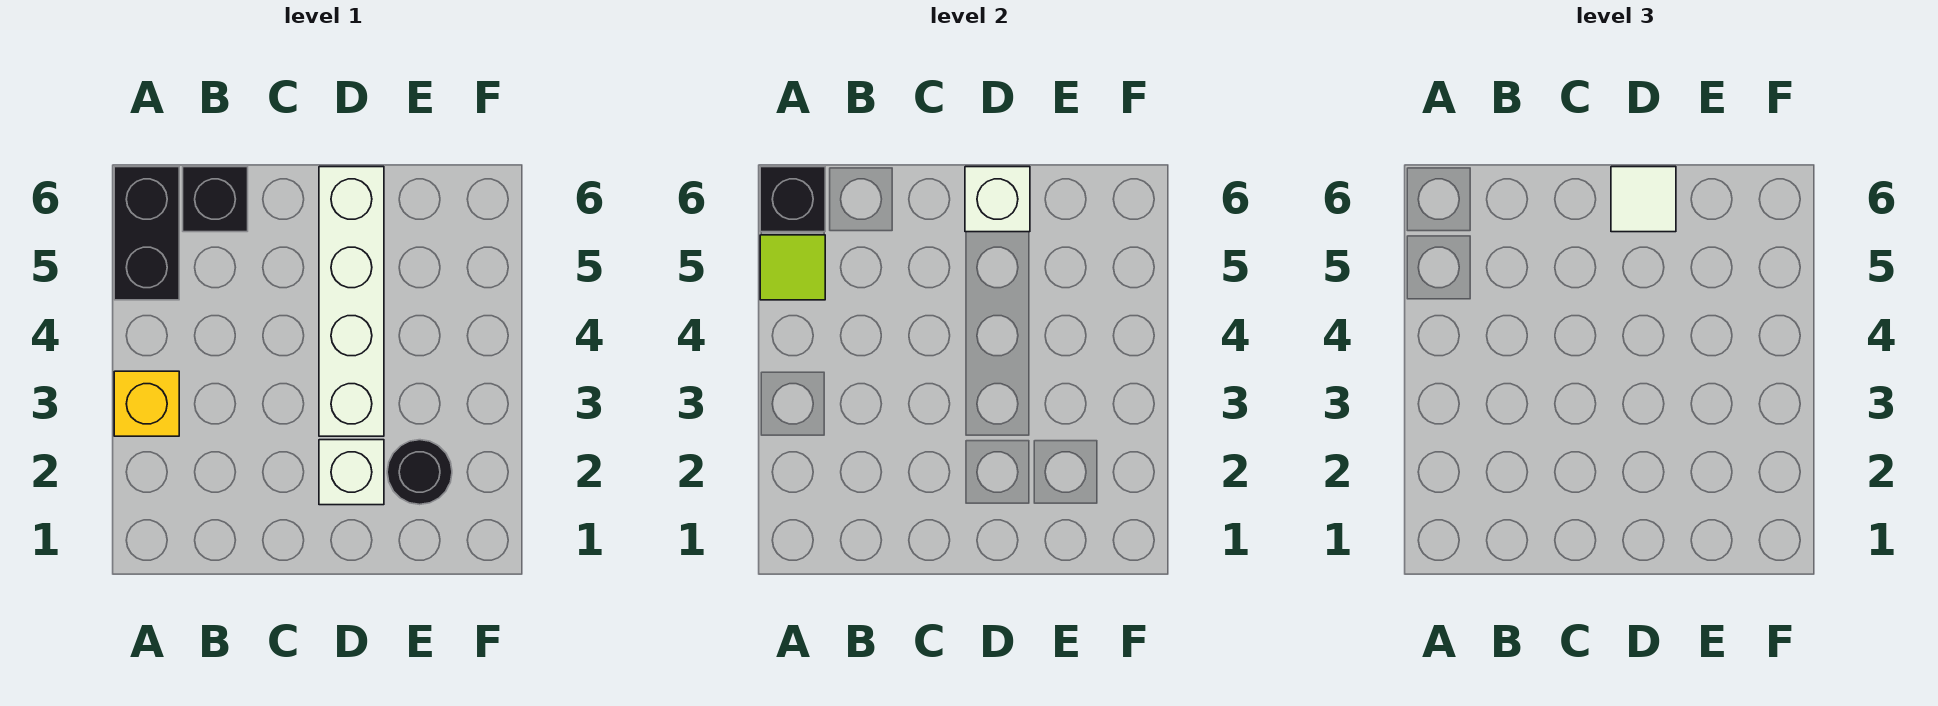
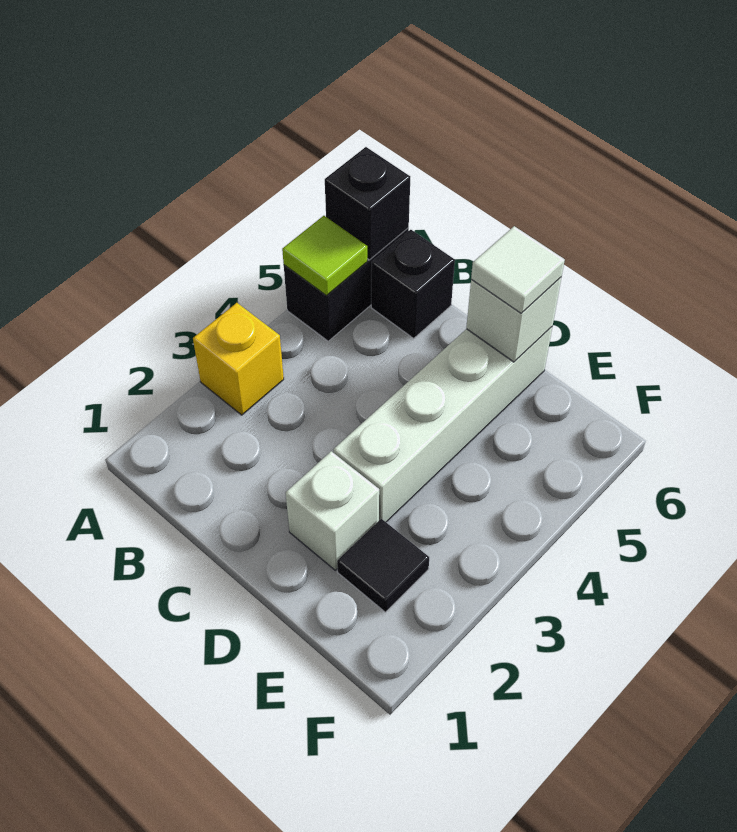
black 1x1 round brick [387,440,452,505] -> black 1x1 tile [337,519,429,612]

